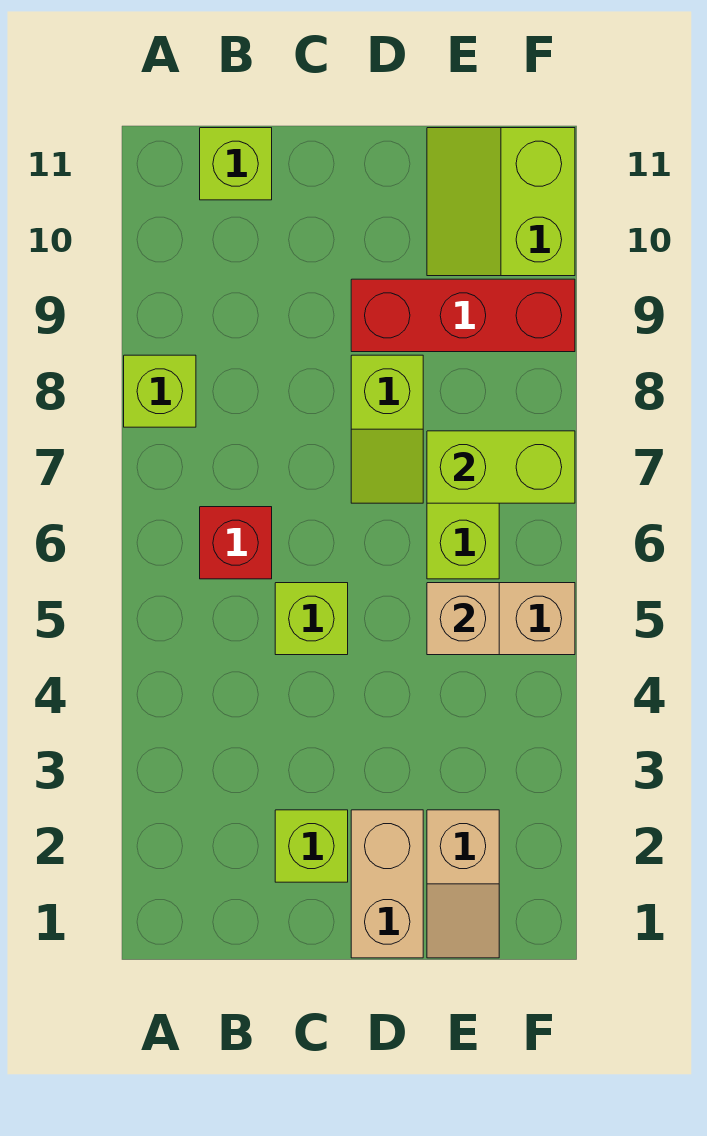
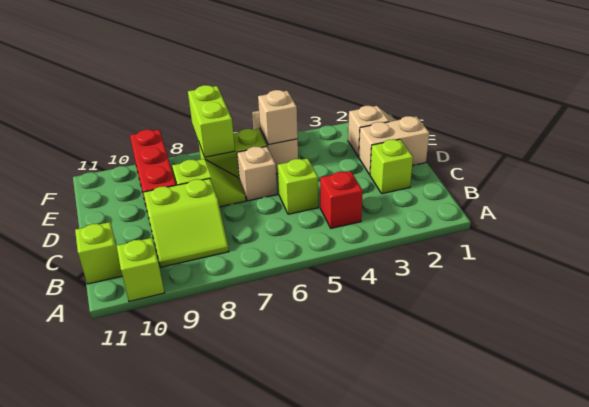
lime 1x1 brick [124,355,196,427] -> lime 1x1 brick moved to [117,238,164,301]
red 1x1 brick [200,507,272,579] -> red 1x1 brick moved to [320,171,363,228]
none -> tan 1x1 brick [237,146,277,201]
lime 2x2 slope [427,128,575,276] -> lime 2x2 slope moved to [144,179,229,267]

